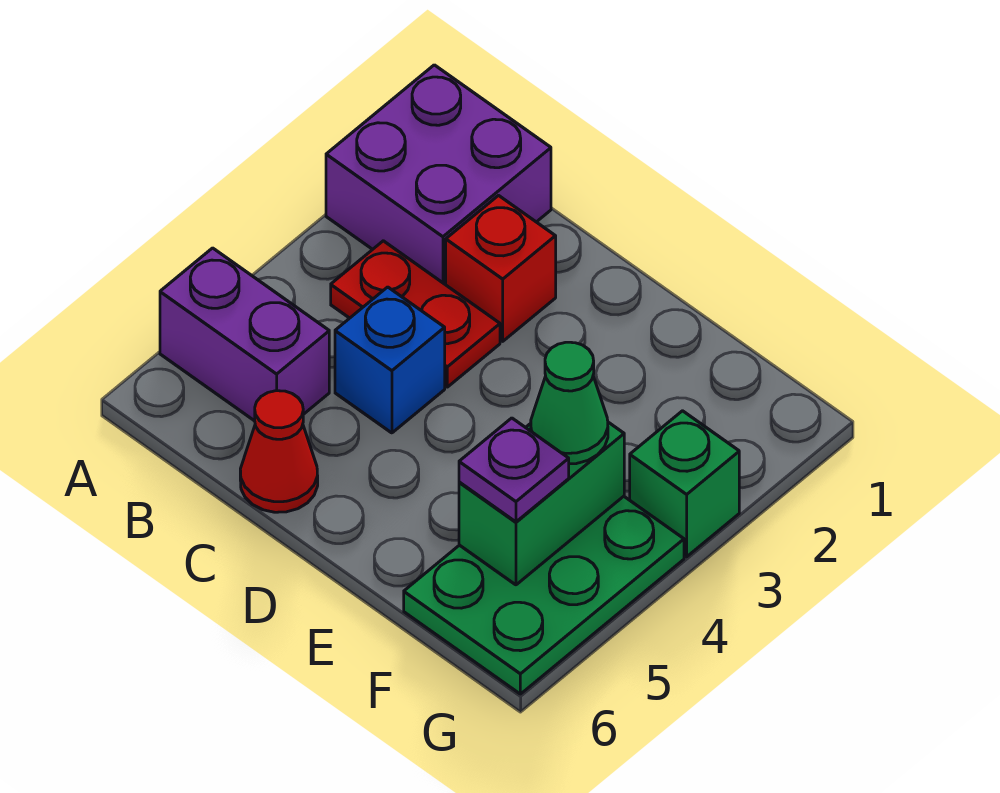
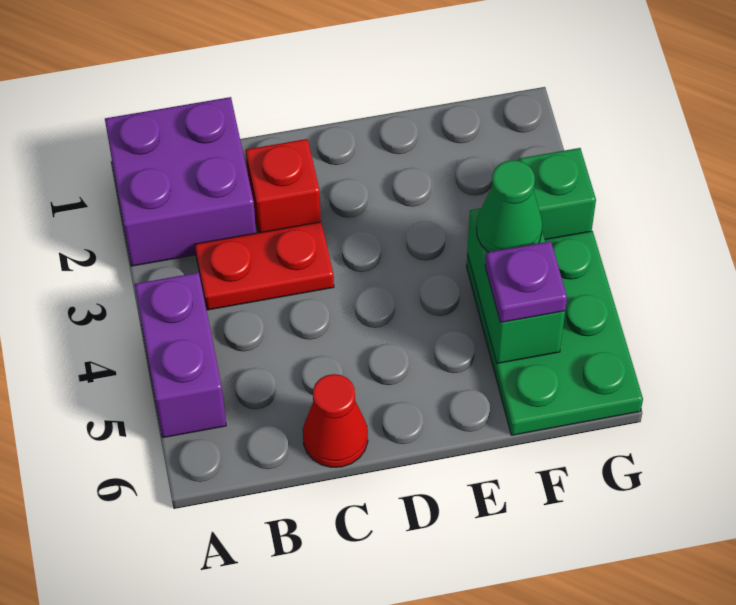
purple 1x2 brick [160,248,329,421] -> purple 1x2 brick turned to [135,273,226,438]
blue 1x1 brick [335,287,445,433] -> none

